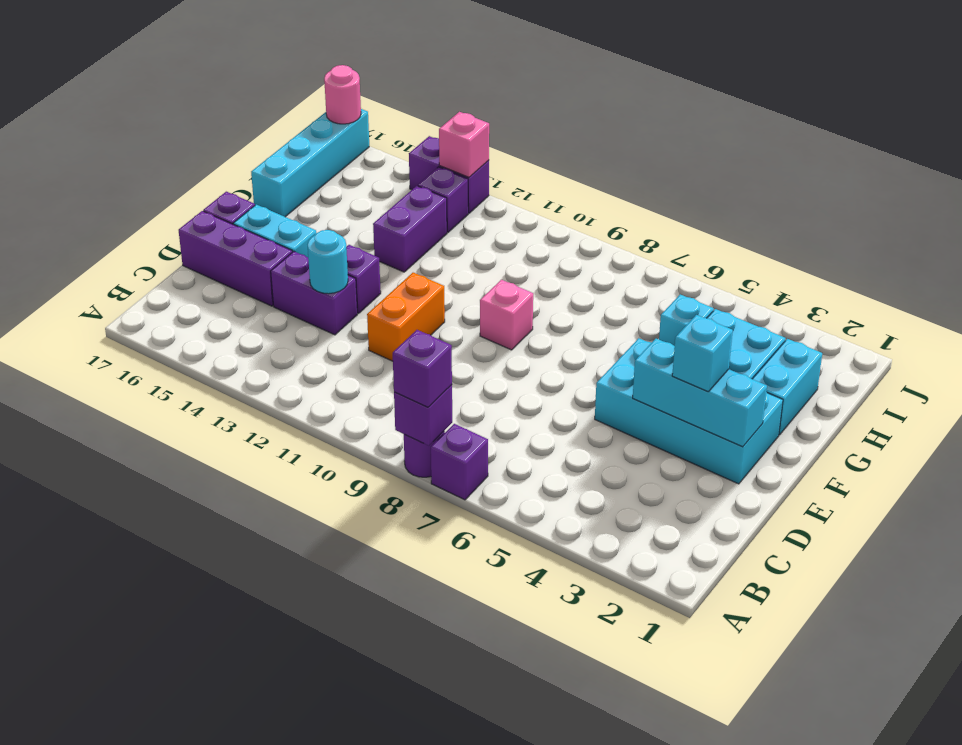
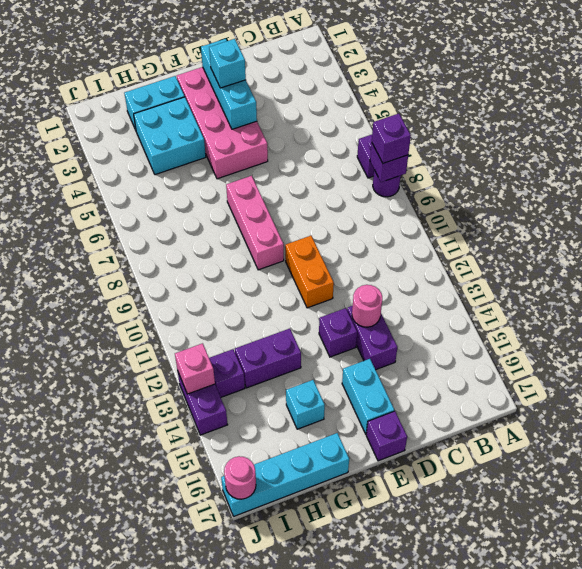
orange 1x2 brick [367,273,445,361] -> orange 1x2 brick turned to [285,236,334,308]
cyan 1x1 round brick [308,230,348,294] -> pink 1x1 round brick [352,285,382,327]
purple 1x3 brick [179,211,292,306] -> none
cyan 2x4 brick [595,338,783,484] -> pink 2x4 brick [177,67,268,179]
pink 1x1 brick [480,280,533,350] -> pink 1x3 brick [226,176,284,270]
cyan 1x1 brick [659,294,714,346] -> cyan 1x1 brick moved to [286,380,325,429]

